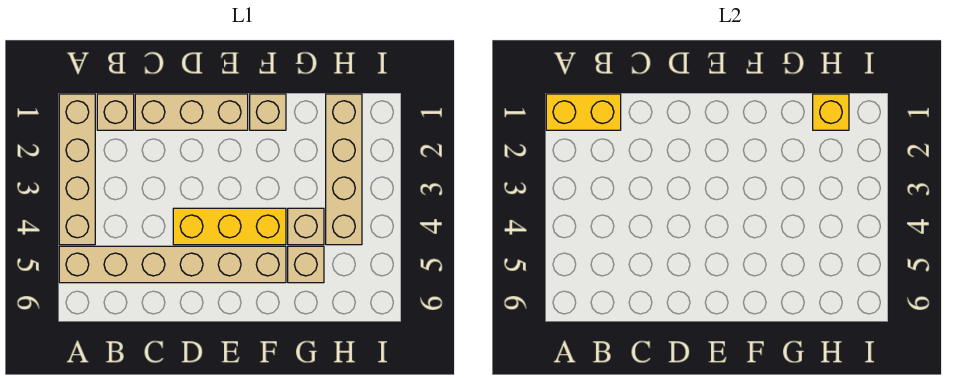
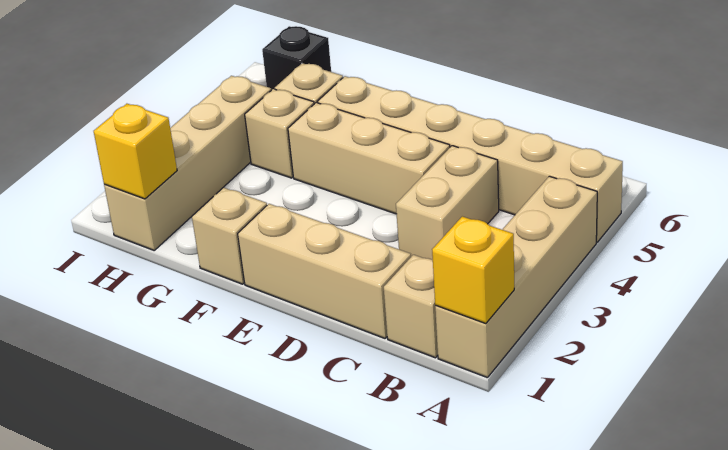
yellow 1x2 brick [546,94,621,130] -> yellow 1x1 brick [432,216,514,324]
none -> tan 1x2 brick [396,146,499,260]
yellow 1x3 brick [173,208,286,245] -> tan 1x3 brick [288,103,450,214]
none -> black 1x1 brick [262,26,331,90]

